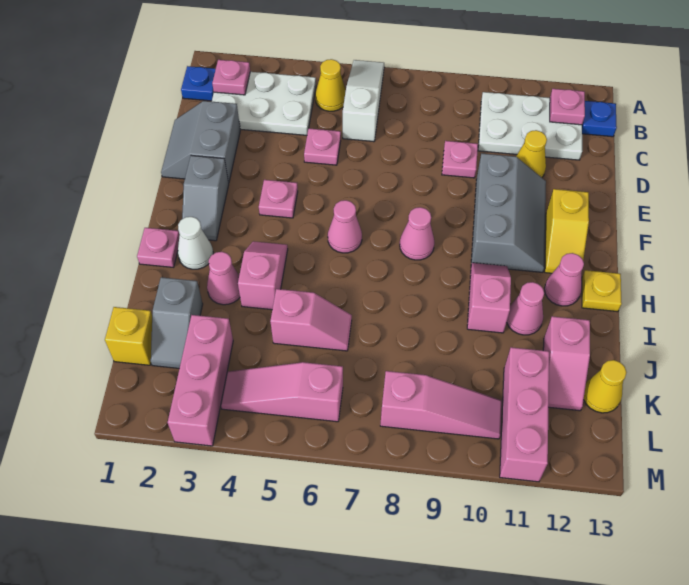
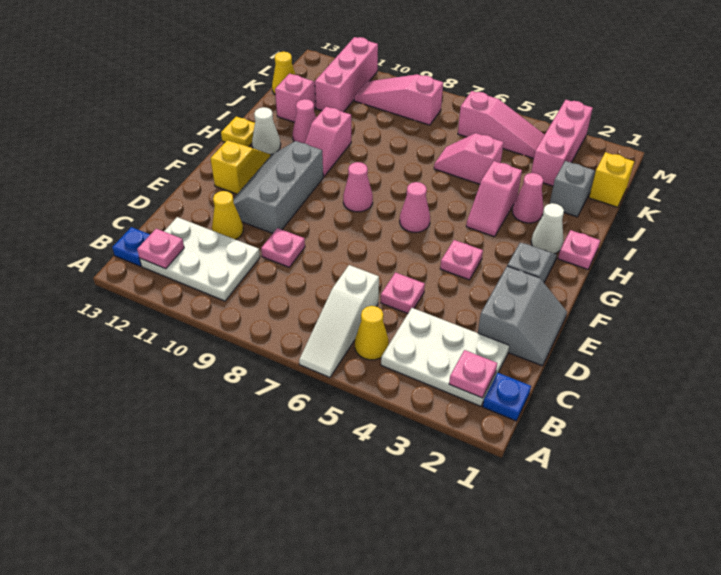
pink 1x1 cone [545,253,584,306] -> white 1x1 cone [252,107,281,155]

